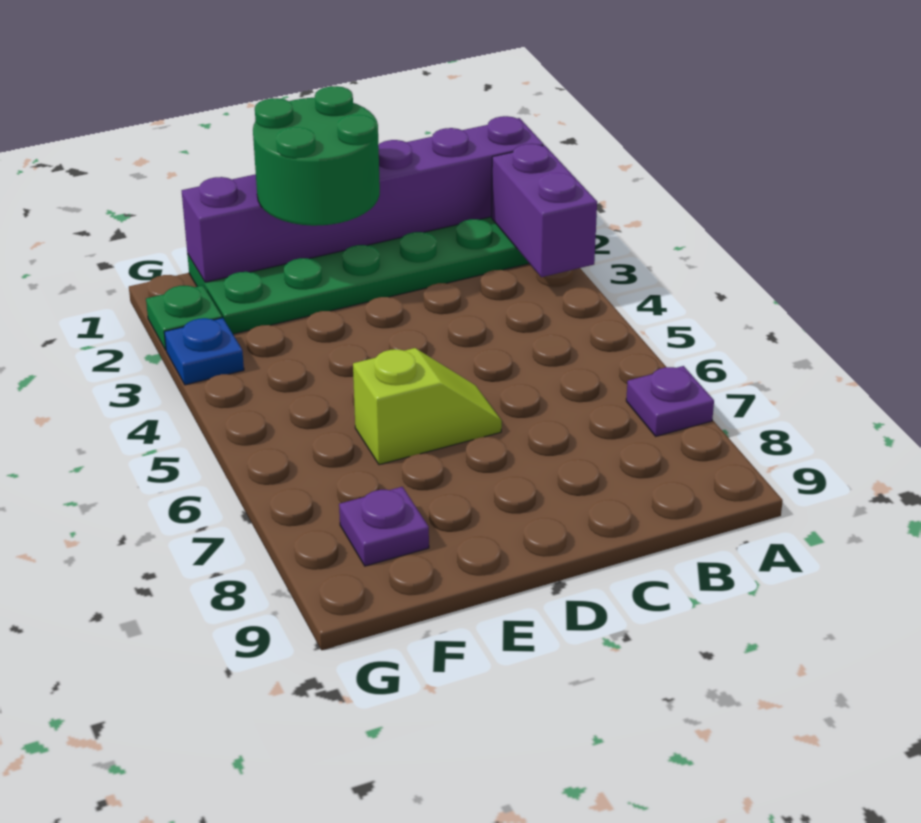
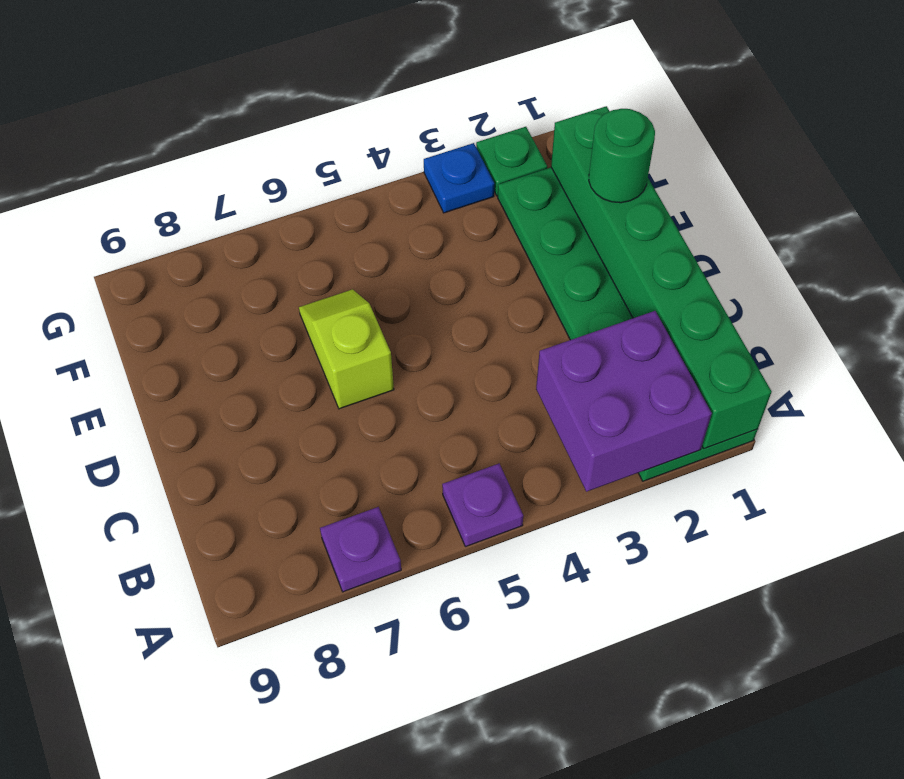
purple 1x6 brick [182,116,544,282] -> green 1x6 brick [551,106,772,449]
purple 1x2 brick [492,144,597,277] -> purple 2x2 brick [536,311,712,492]
green 2x2 round brick [253,86,380,226] -> green 1x1 round brick [589,109,655,203]
lime 1x2 slope [353,348,502,465] -> lime 1x2 slope turned to [299,289,394,409]
purple 1x1 plate [339,487,429,566] -> purple 1x1 plate moved to [442,464,523,547]

